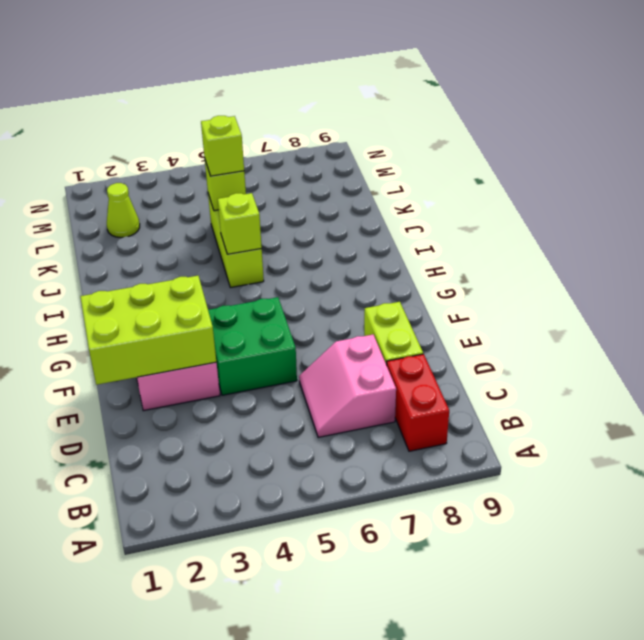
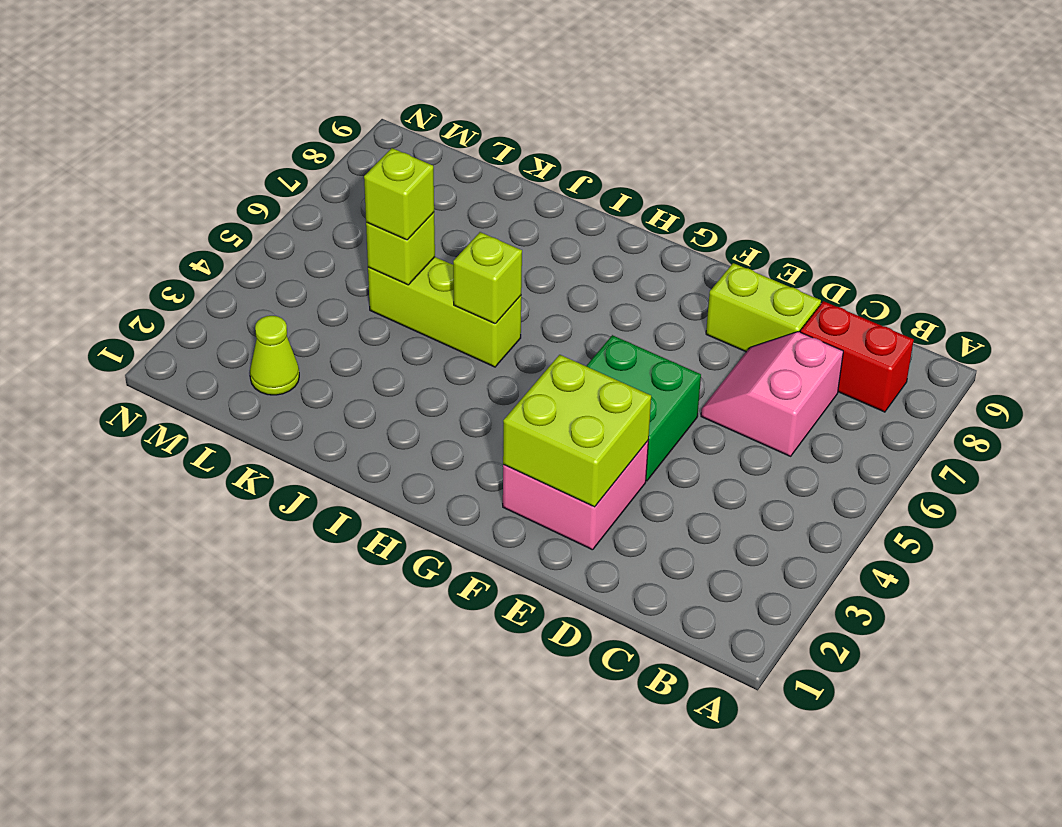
pink 2x2 slope [299,335,396,437] -> pink 2x2 slope turned to [701,332,843,456]
lime 2x3 brick [80,276,216,385] -> lime 2x2 brick [503,355,651,507]

